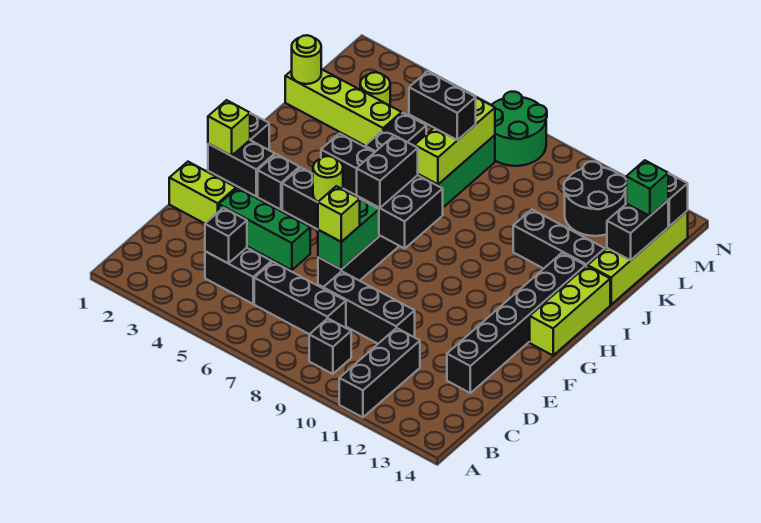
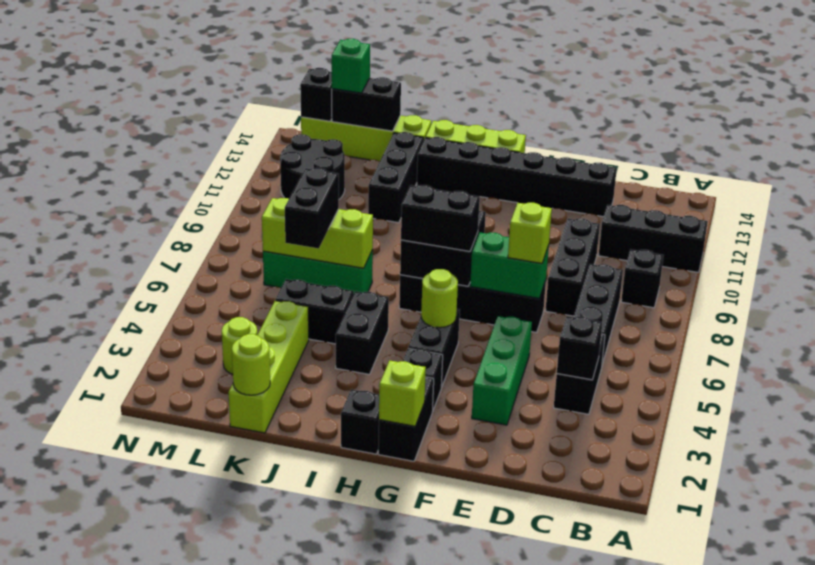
lime 1x2 brick [169,162,236,223] -> none
green 2x2 round brick [492,92,547,166] -> none

